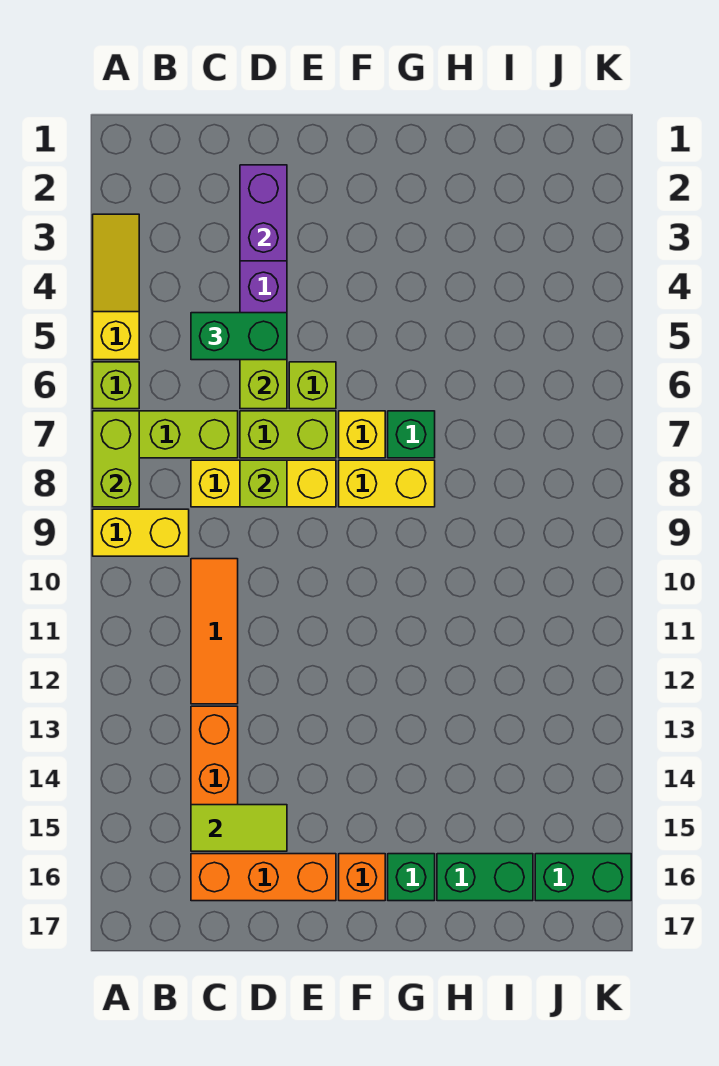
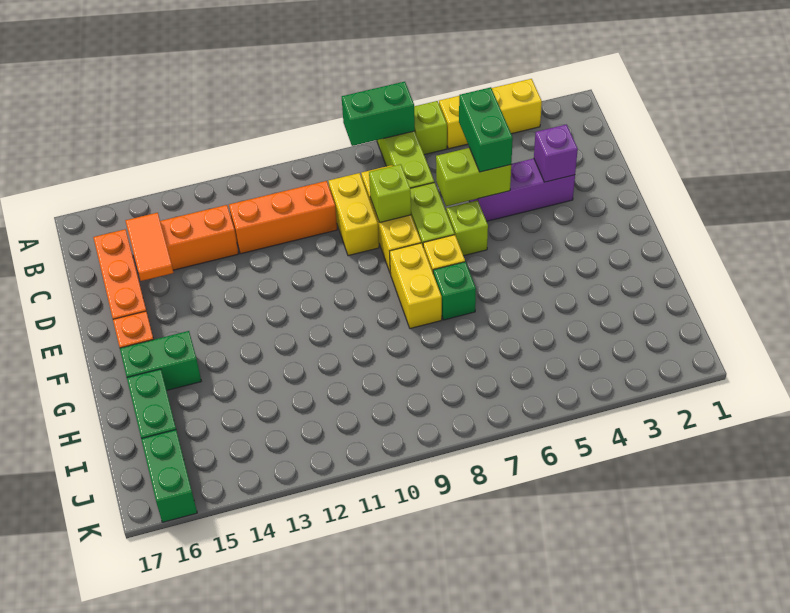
yellow 1x3 slope [93,214,139,360] -> yellow 1x3 brick [439,79,542,149]
lime 1x2 brick [93,411,139,507] -> green 1x2 brick [342,82,415,146]
yellow 1x2 brick [93,509,189,556] -> yellow 1x2 brick moved to [329,173,379,256]
orange 1x3 tile [191,559,238,704] -> orange 1x3 brick [229,181,337,254]
lime 1x2 tile [191,805,287,851] -> orange 1x2 tile [125,213,174,281]
purple 1x2 brick [240,165,287,261] -> purple 1x1 brick [534,124,578,182]
green 1x1 brick [388,854,435,901] -> green 1x2 brick [120,331,201,391]

